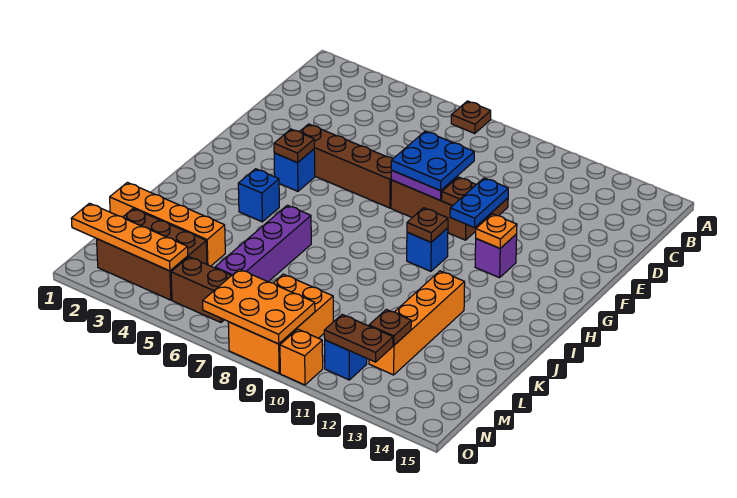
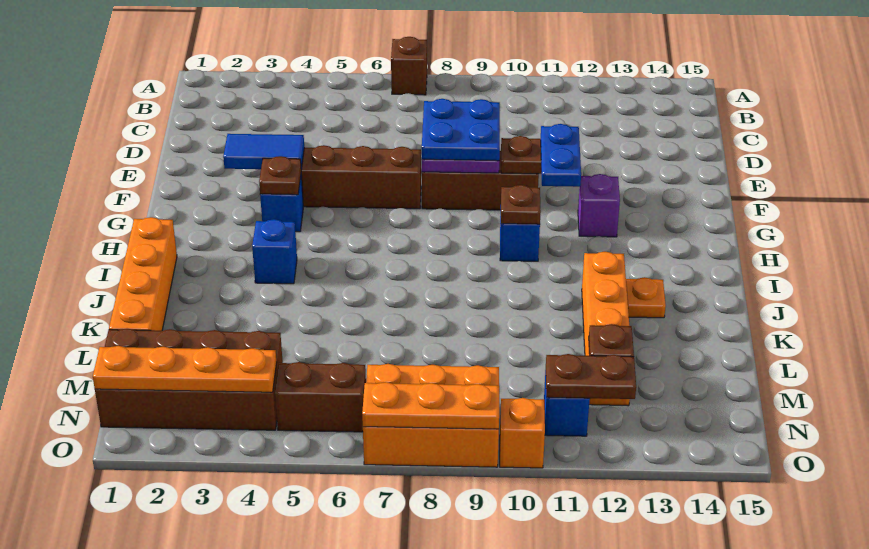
brown 1x1 plate [451,101,491,134] -> brown 1x1 brick [391,37,427,95]
none -> blue 1x2 tile [223,134,304,169]
orange 1x1 plate [476,214,517,248] -> orange 1x1 plate moved to [626,277,666,318]
purple 1x4 brick [215,205,311,282] -> none
orange 1x4 brick [110,182,225,266] -> orange 1x4 brick turned to [109,217,177,331]
brown 2x3 brick [97,208,207,300] -> brown 2x4 brick [95,329,283,430]
orange 2x3 brick [228,274,333,373] -> orange 2x3 brick turned to [363,364,499,467]
orange 2x3 plate [203,269,315,344] -> orange 1x3 plate [362,382,499,429]

